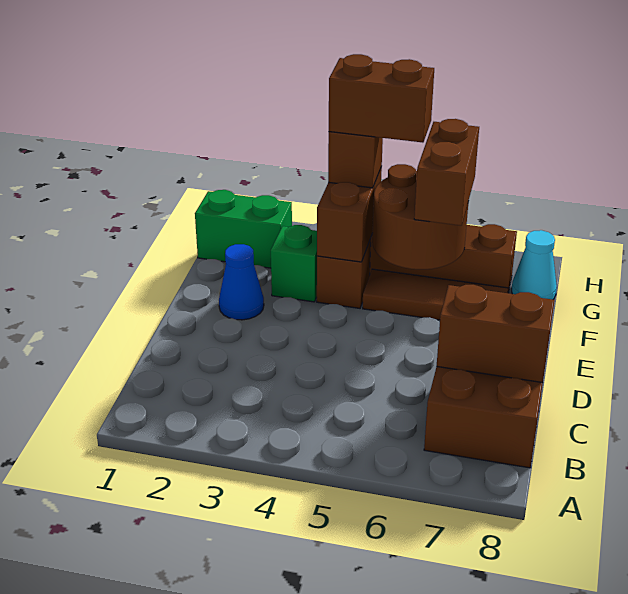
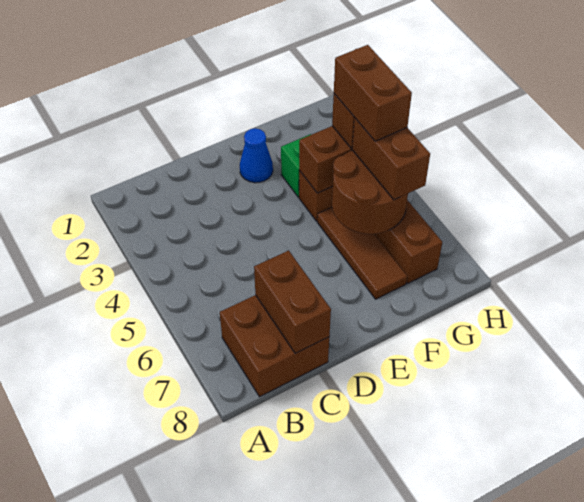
brown 1x2 brick [414,119,479,226] -> brown 1x2 brick turned to [352,118,430,200]
green 1x2 brick [195,190,292,268] -> none
cyan 1x1 cone [512,230,557,300] -> none

